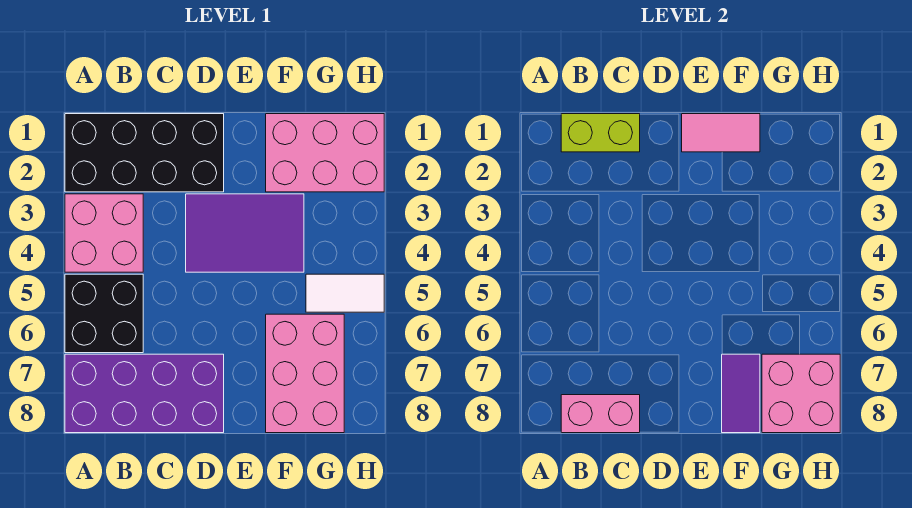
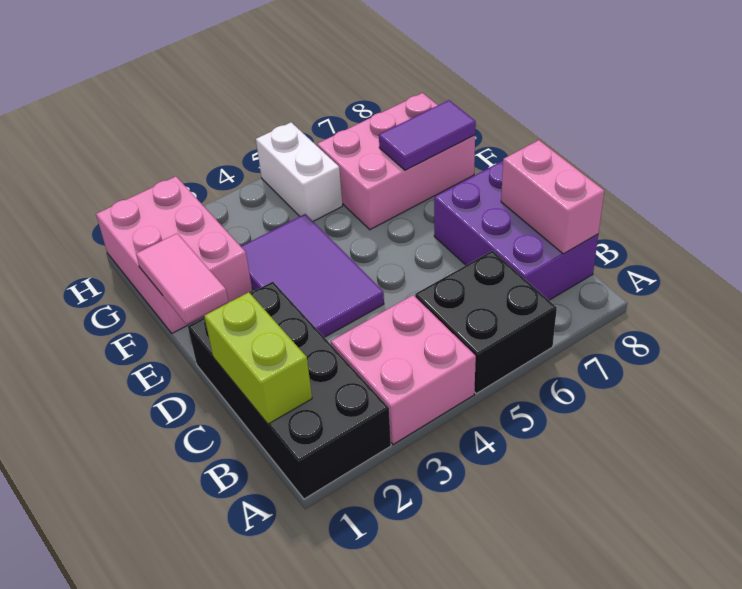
purple 2x4 brick [65,354,224,433] -> purple 2x3 brick [434,161,598,300]
white 1x2 tile [306,274,384,312] -> white 1x2 brick [256,122,342,221]
pink 2x2 brick [762,354,840,433] -> none

